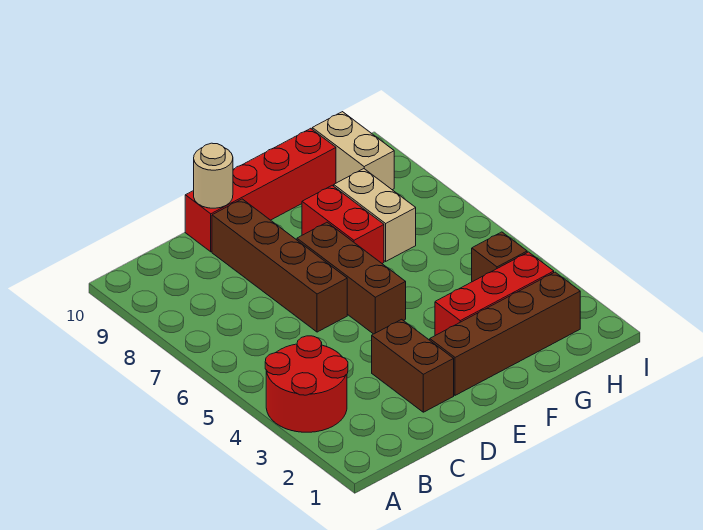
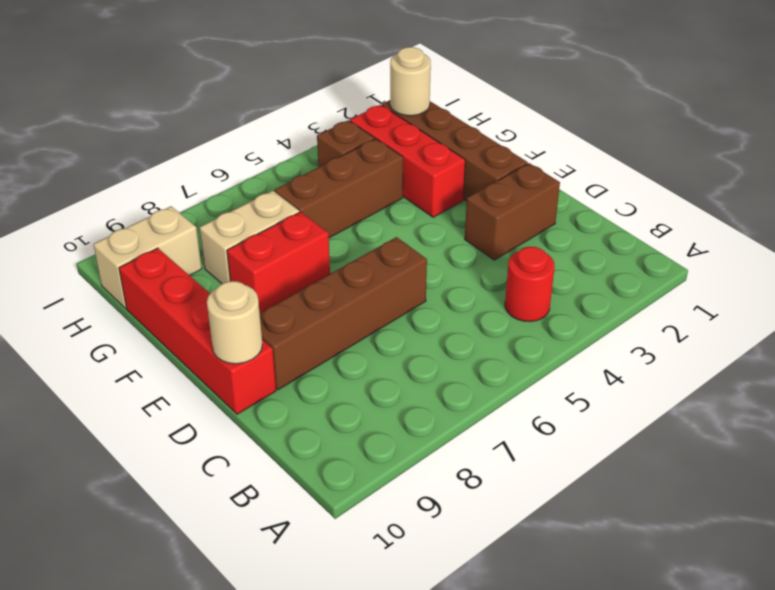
red 2x2 round brick [265,336,348,432] -> red 1x1 round brick [505,247,555,322]
brown 1x3 brick [297,222,406,334] -> brown 1x3 brick moved to [274,139,403,238]
none -> tan 1x1 round brick [390,47,431,116]

